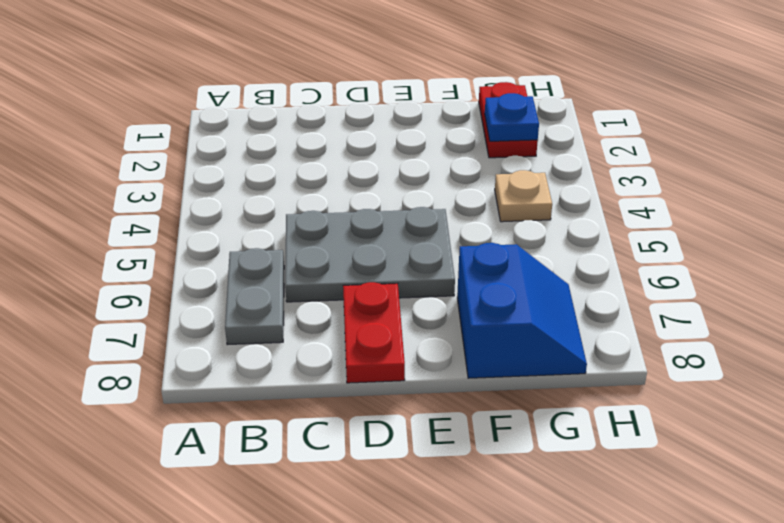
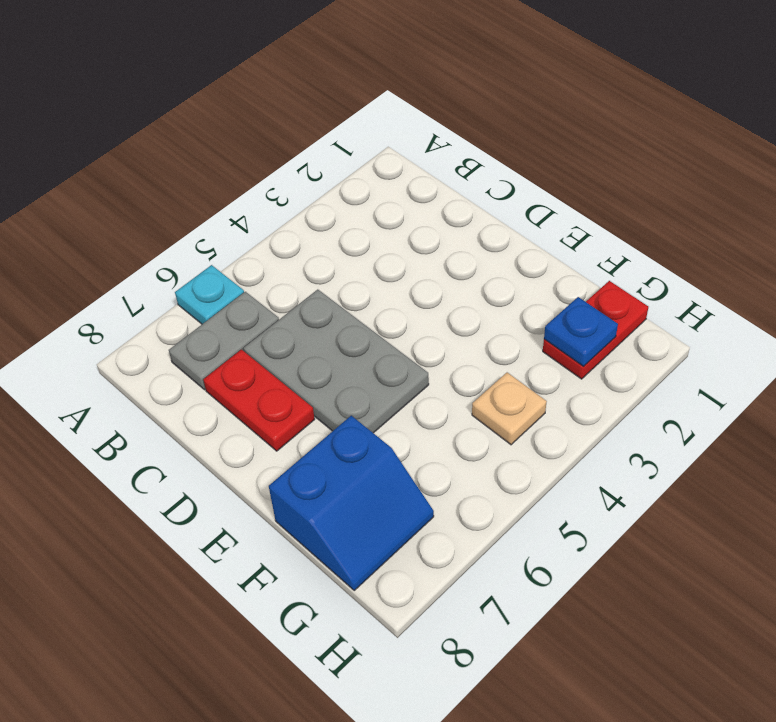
none -> cyan 1x1 plate [175,265,244,324]
red 1x2 plate [343,282,405,383] -> red 1x2 plate turned to [203,350,315,451]

